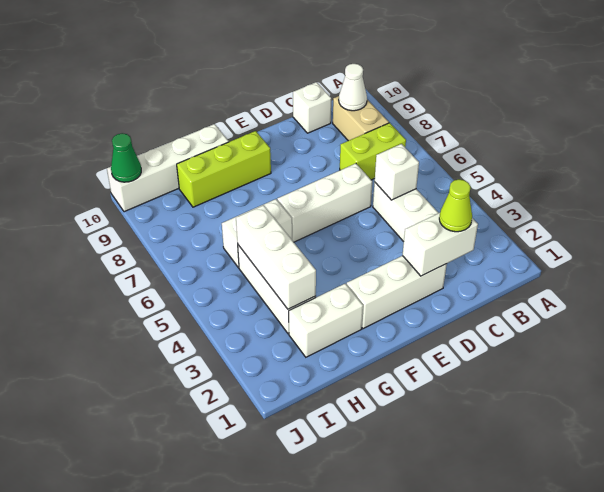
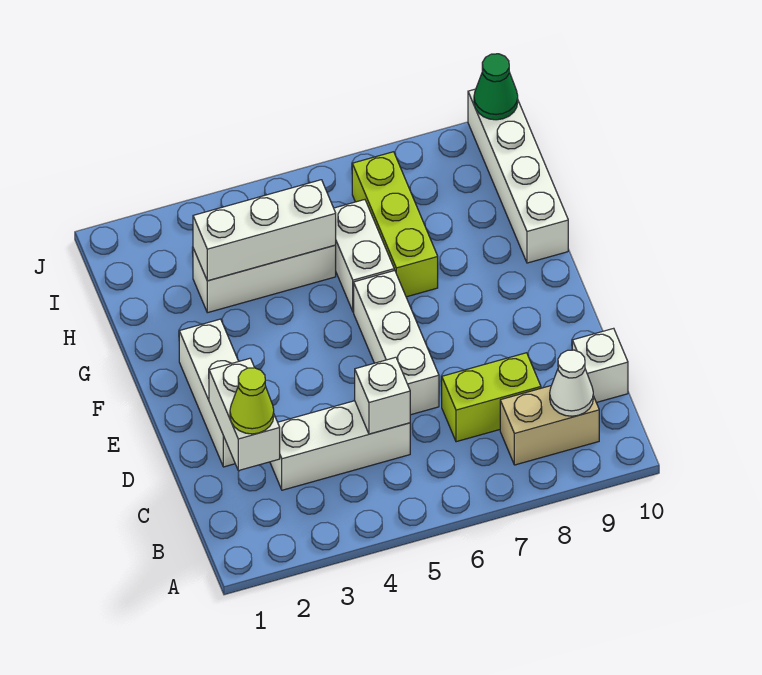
lime 1x2 brick [340,123,406,180] -> lime 1x2 brick turned to [442,353,541,442]
lime 1x3 brick [177,131,271,207] -> lime 1x3 brick moved to [352,152,438,297]
white 1x2 brick [289,284,363,357] -> none

